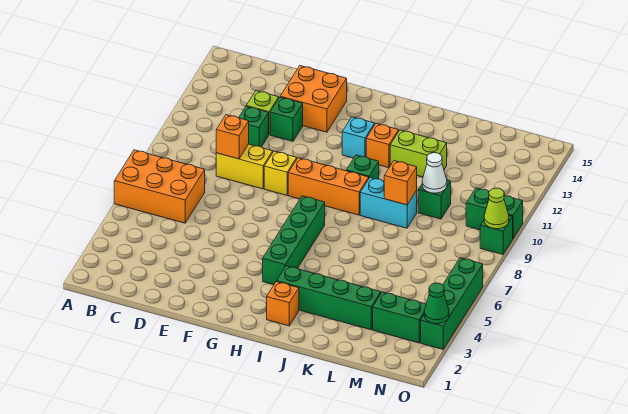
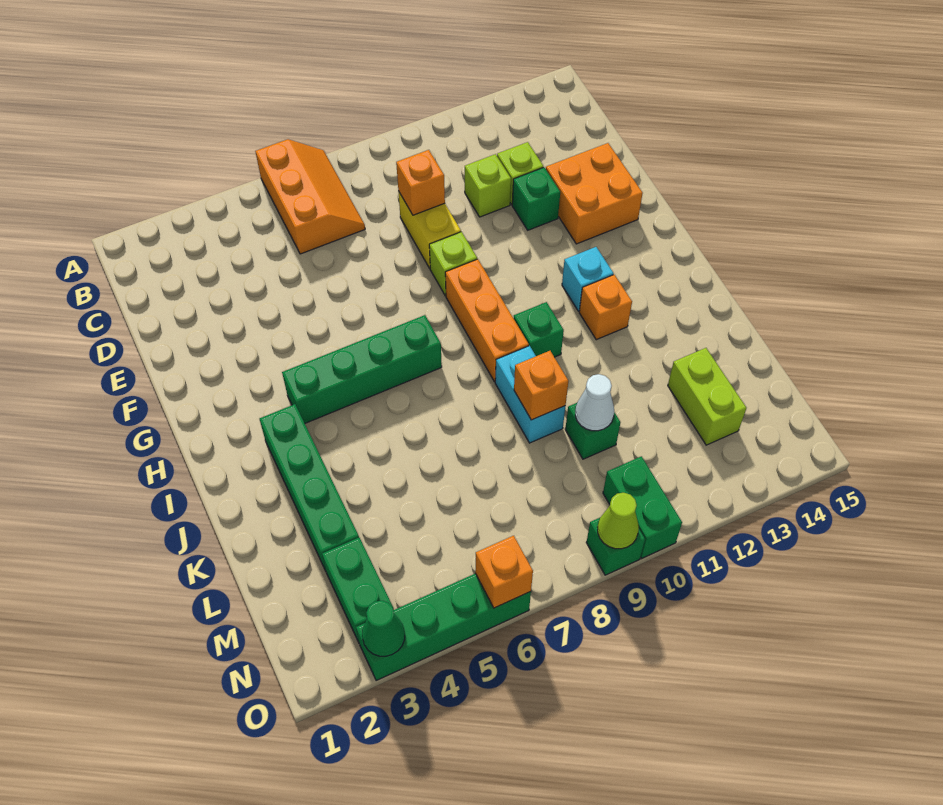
orange 2x3 brick [114,150,205,223] -> orange 2x3 slope [255,139,365,254]
green 1x1 brick [239,106,269,147] -> lime 1x1 brick [465,154,511,217]
yellow 1x1 brick [264,151,297,195] -> lime 1x1 brick [429,232,477,296]
orange 1x1 brick [267,282,299,326] -> orange 1x1 brick moved to [475,536,533,608]
lime 1x2 brick [390,130,447,177] -> lime 1x2 brick moved to [668,348,746,445]

